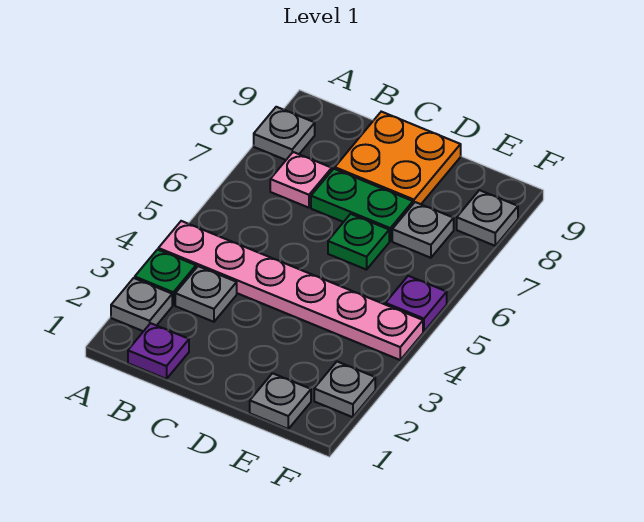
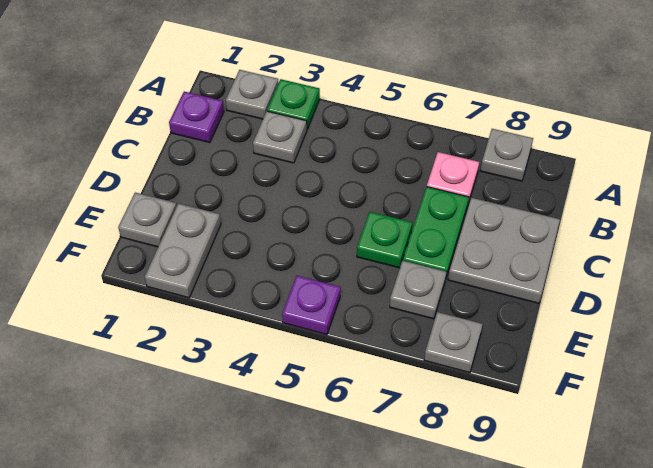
pink 1x6 plate [158,221,423,360] -> none
orange 2x2 plate [335,112,461,204] -> grey 2x2 plate [448,198,560,303]
grey 1x1 plate [314,362,375,417] -> grey 1x2 plate [145,203,221,298]

